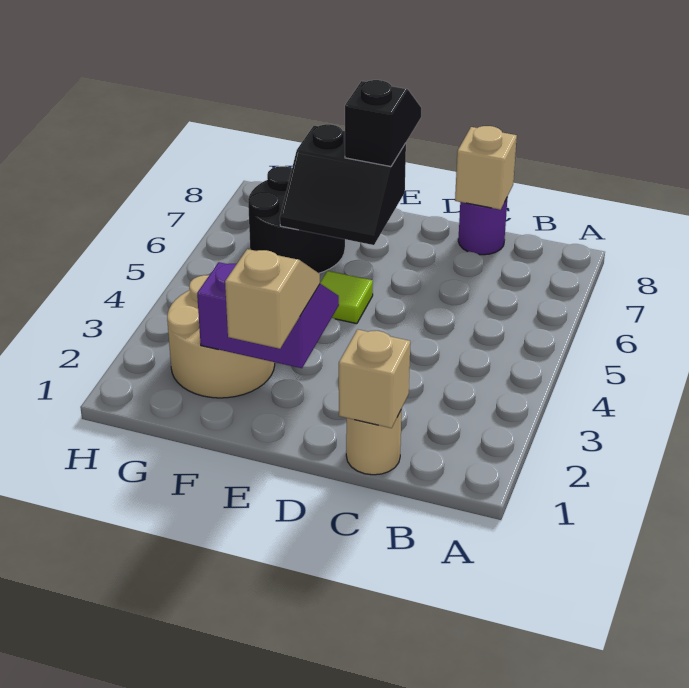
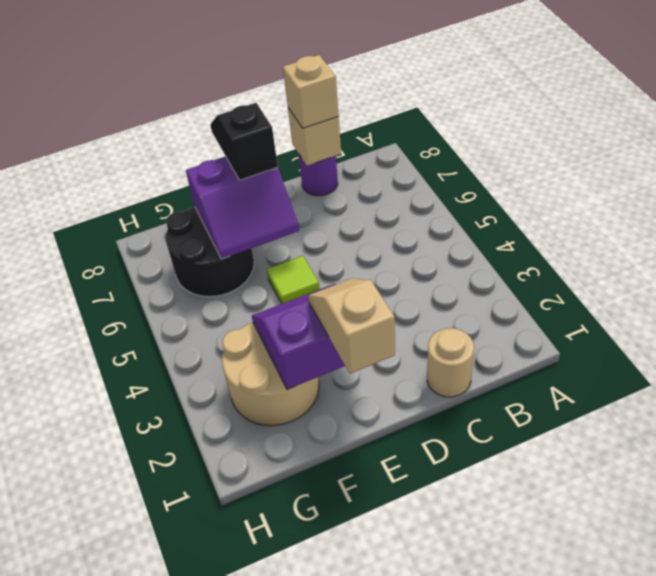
tan 1x1 brick [339,329,410,428] -> tan 1x1 brick moved to [283,55,339,128]
black 2x2 slope [280,124,406,245] -> purple 2x2 slope [186,156,299,259]

